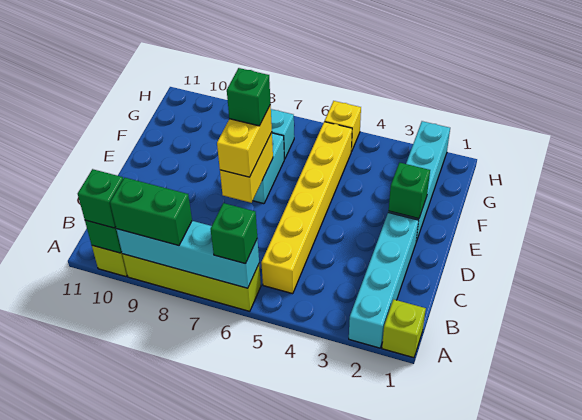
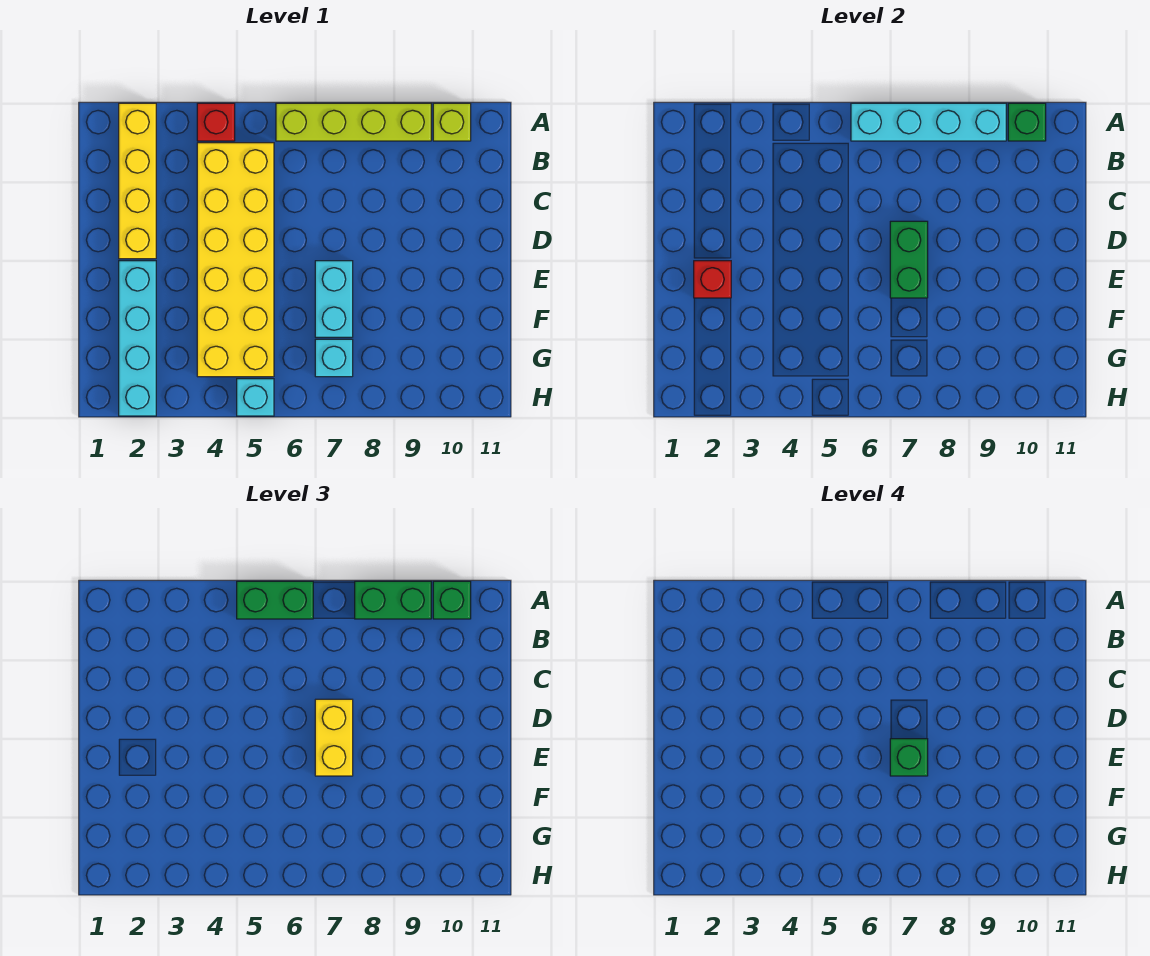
lime 1x1 brick [382,299,426,358] -> none
cyan 1x4 brick [349,212,419,348] -> yellow 1x4 brick [119,103,156,259]
none -> red 1x1 brick [197,103,235,141]
green 1x1 brick [211,203,257,264] -> green 1x2 brick [237,581,313,619]
yellow 1x6 brick [261,122,352,294] -> yellow 2x6 brick [197,143,274,377]
yellow 1x2 brick [220,132,273,203] -> green 1x2 brick [890,221,928,298]
green 1x1 brick [389,163,430,219] -> red 1x1 brick [694,261,731,298]
yellow 1x1 brick [325,101,361,151] -> cyan 1x1 brick [237,379,274,416]

